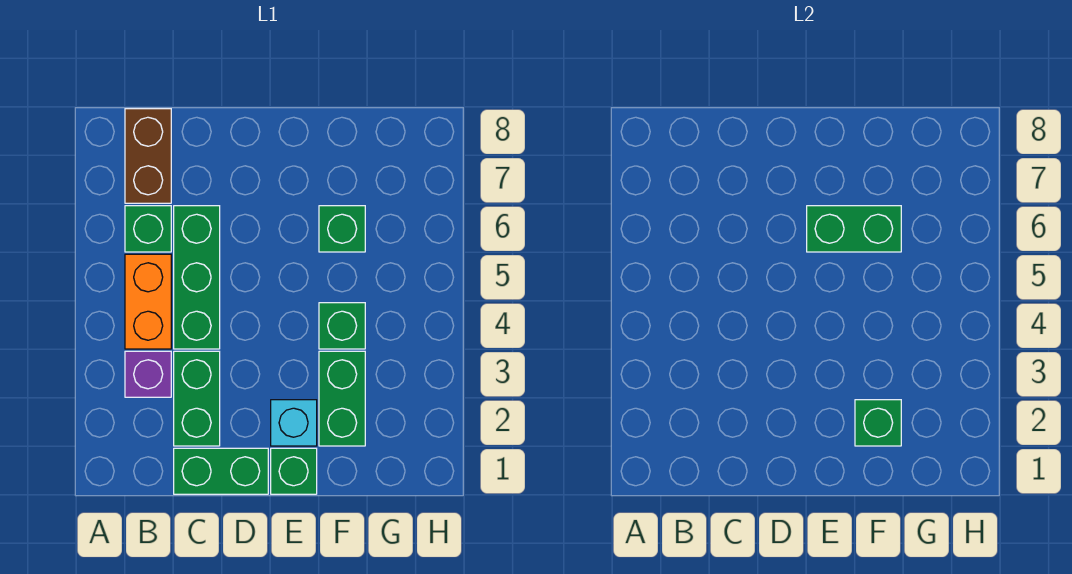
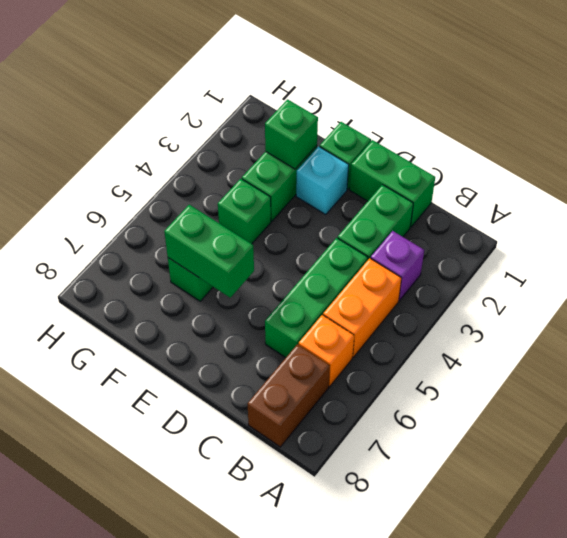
green 1x1 brick [125,206,171,252] -> orange 1x1 brick [298,315,354,386]

